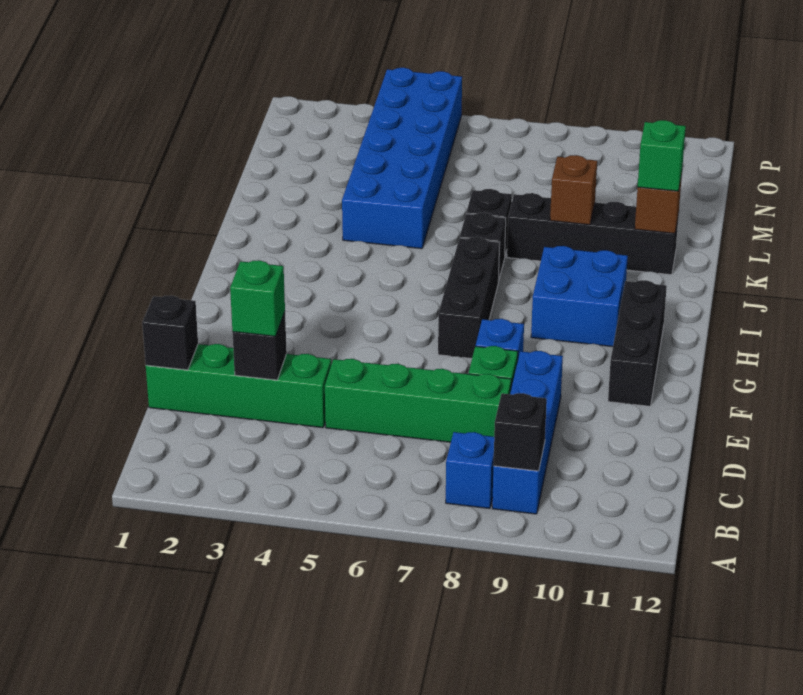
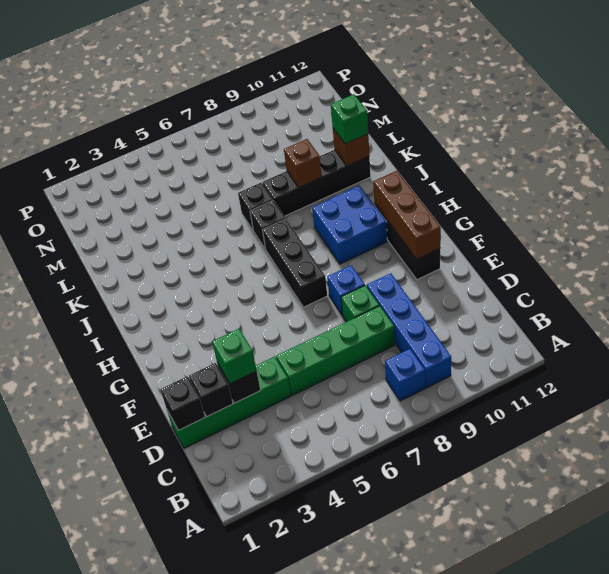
black 1x1 brick [493,393,547,471] -> black 1x1 brick moved to [189,363,233,417]
none -> brown 1x3 brick [373,171,441,259]
blue 2x6 brick [342,68,462,249] -> none

